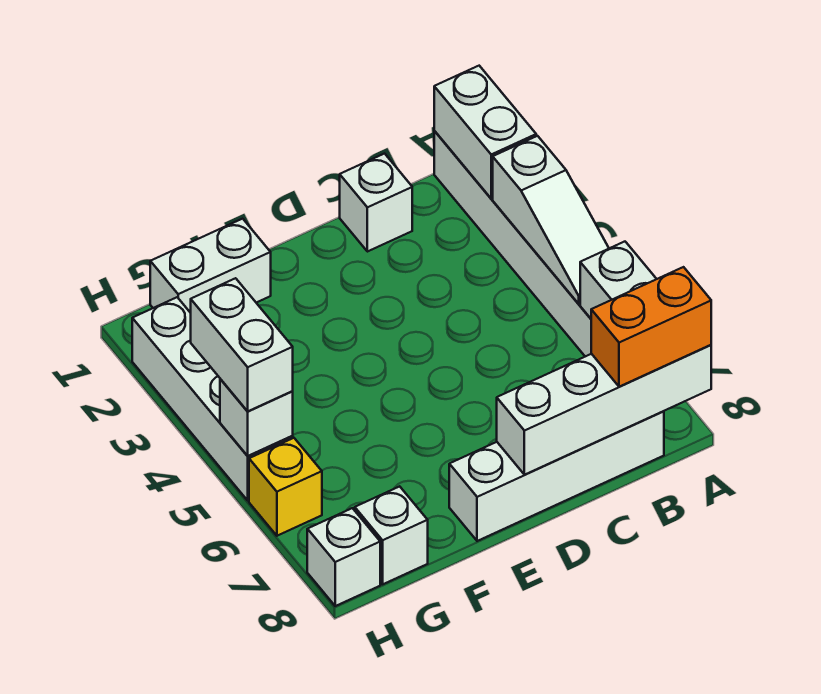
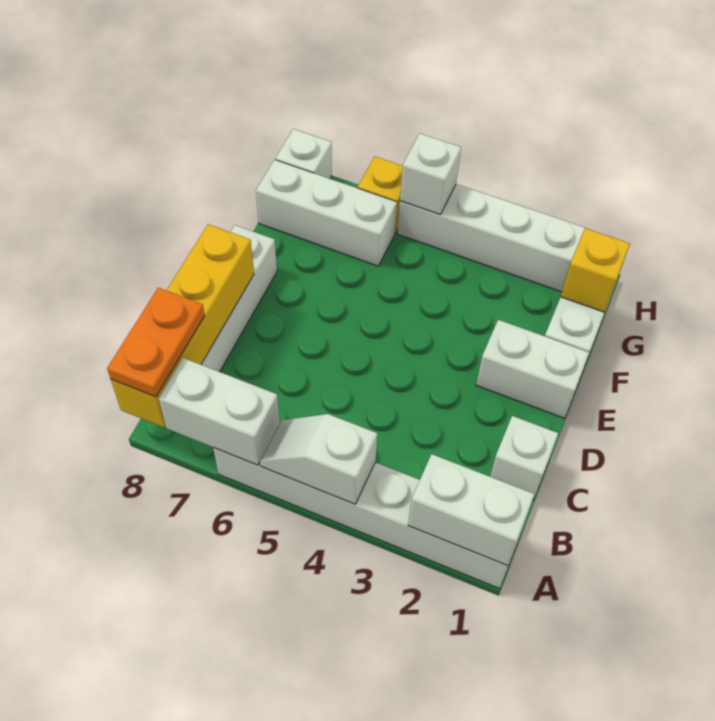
white 1x3 slope [493,136,609,304] -> white 1x2 slope [260,414,377,504]
white 1x4 brick [497,345,711,475] -> yellow 1x4 brick [111,224,254,427]
orange 1x2 brick [591,267,711,387] -> orange 1x2 plate [107,288,205,397]
none -> yellow 1x1 brick [561,228,630,312]
white 1x1 brick [355,486,428,584] -> white 1x3 brick [256,160,397,266]
white 1x2 brick [191,278,293,411] -> white 1x2 brick moved to [476,320,589,418]

